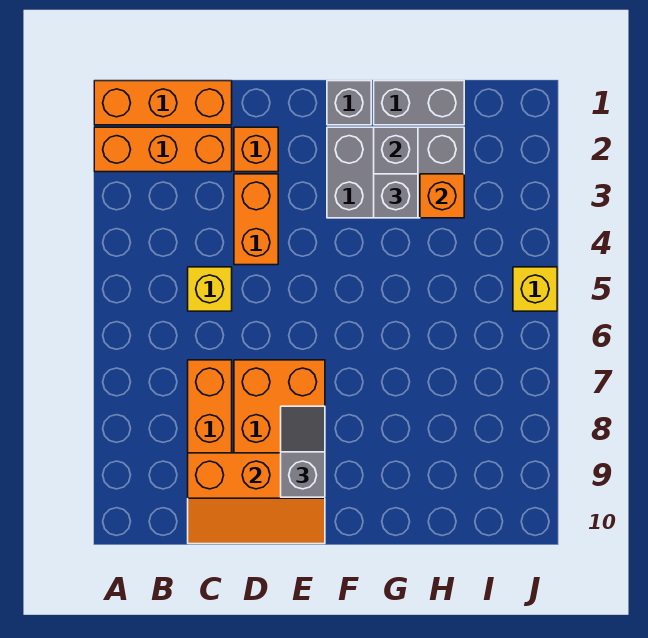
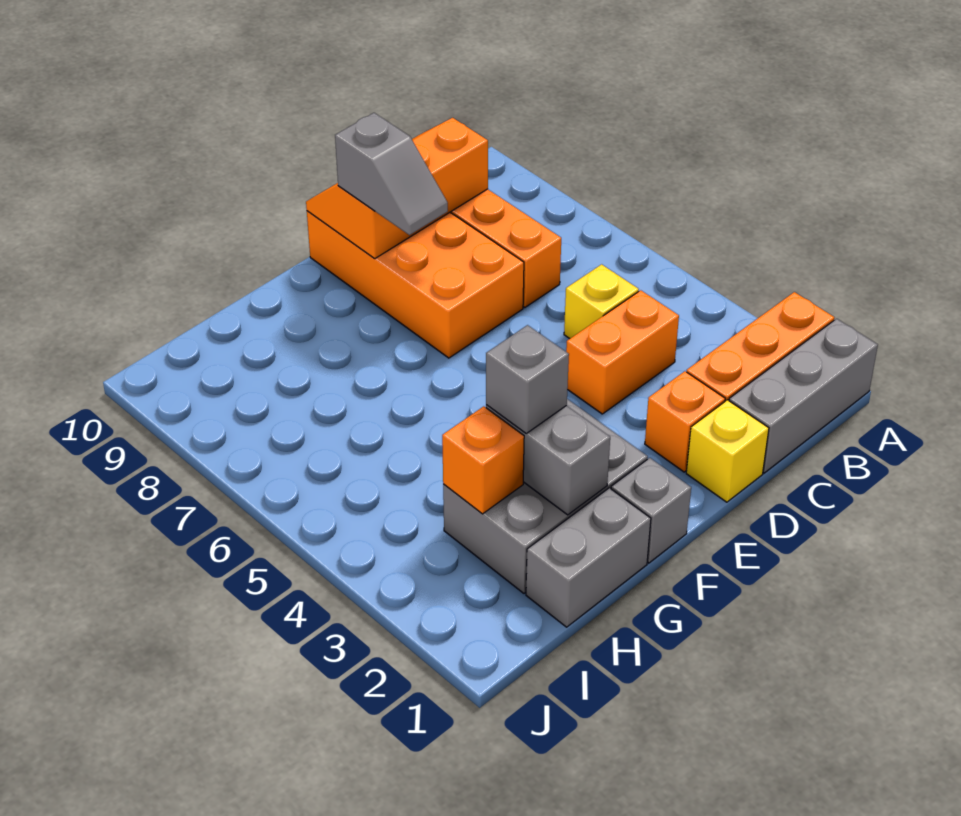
orange 1x3 brick [94,81,232,125] -> grey 1x3 brick [729,319,878,473]
orange 1x2 brick [234,174,278,265] -> orange 1x2 brick turned to [566,290,679,414]
yellow 1x1 brick [513,267,557,311] -> yellow 1x1 brick moved to [686,400,769,502]

